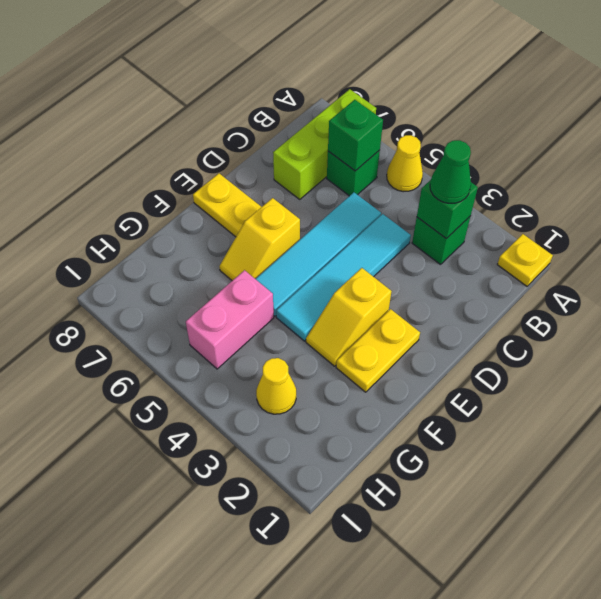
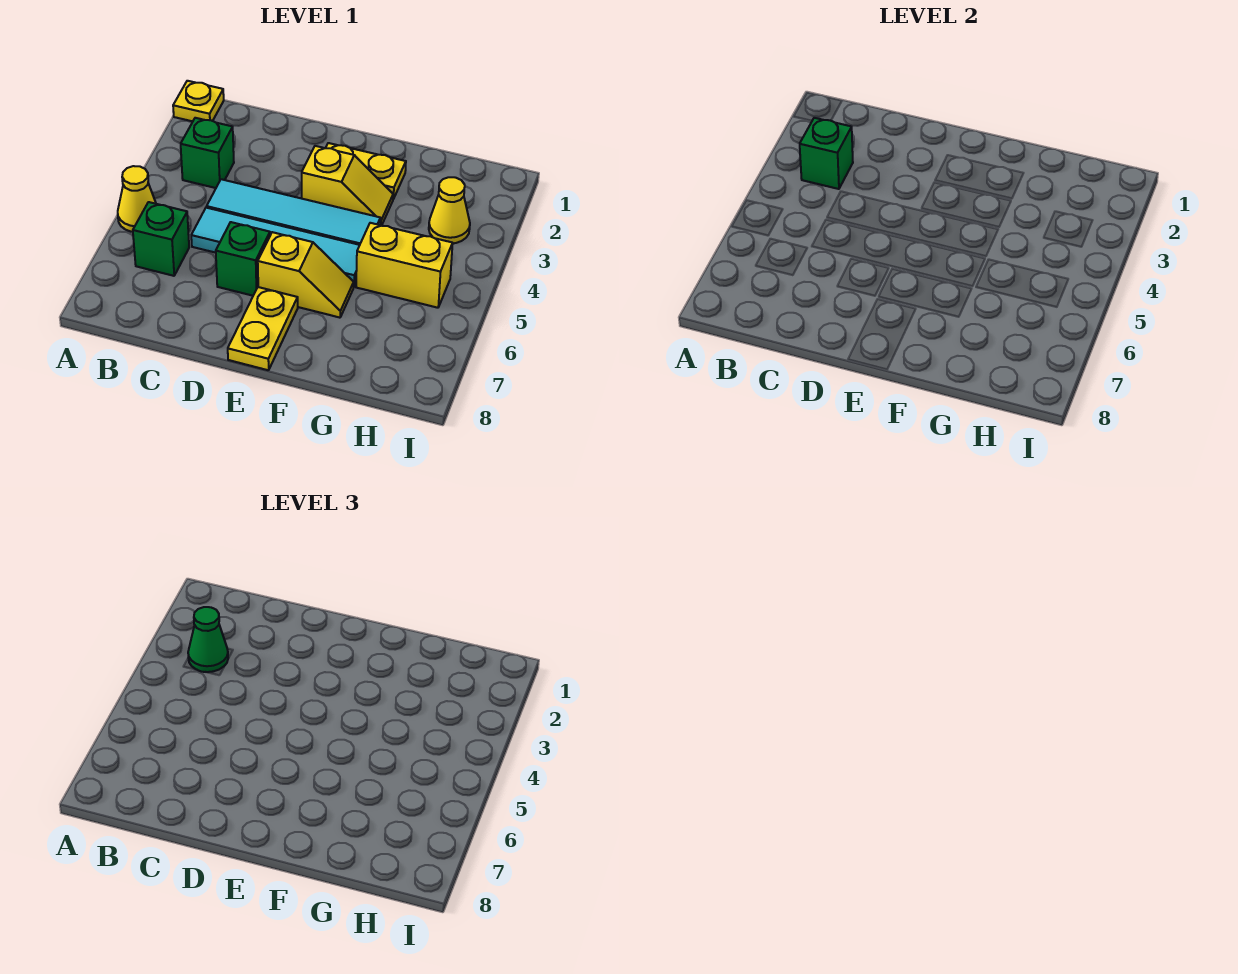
lime 1x3 brick [273,89,376,199] -> none
green 1x1 brick [328,100,383,171] -> green 1x1 brick moved to [216,222,270,296]
pink 1x2 brick [186,270,274,369] -> yellow 1x2 brick [356,223,453,308]

